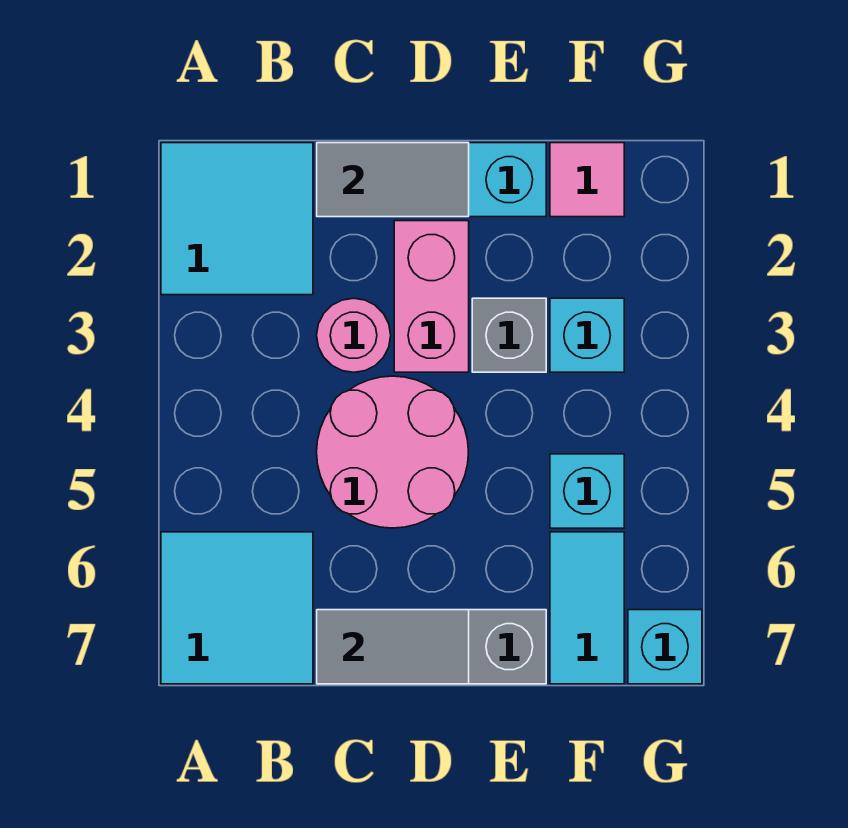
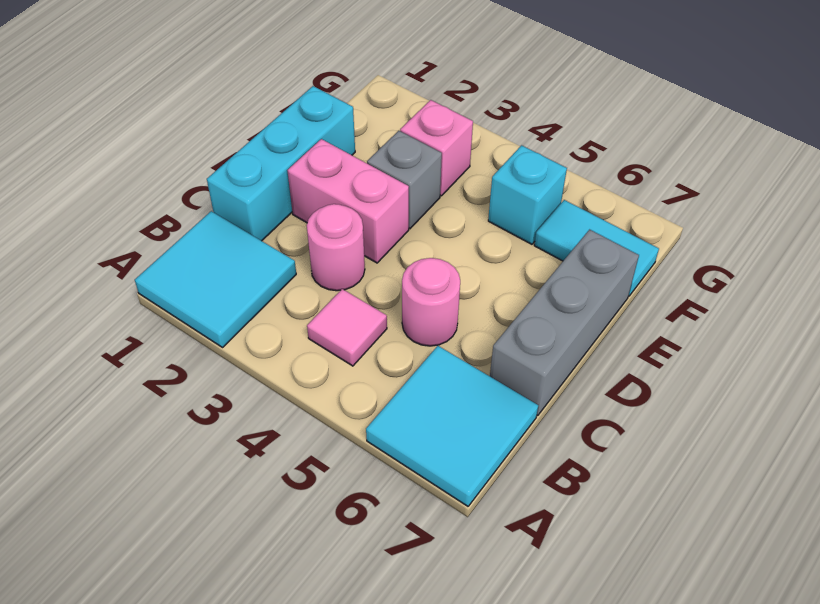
grey 1x2 tile [317,143,469,217] -> none
pink 2x2 round brick [317,376,469,528] -> pink 1x1 round brick [402,258,460,346]
grey 1x2 tile [317,610,469,684] -> none
pink 1x1 tile [550,143,624,217] -> pink 1x1 tile moved to [307,289,387,366]
cyan 1x1 brick [550,298,624,372] -> pink 1x1 brick [400,100,473,196]
cyan 1x1 brick [628,610,702,684] -> none

